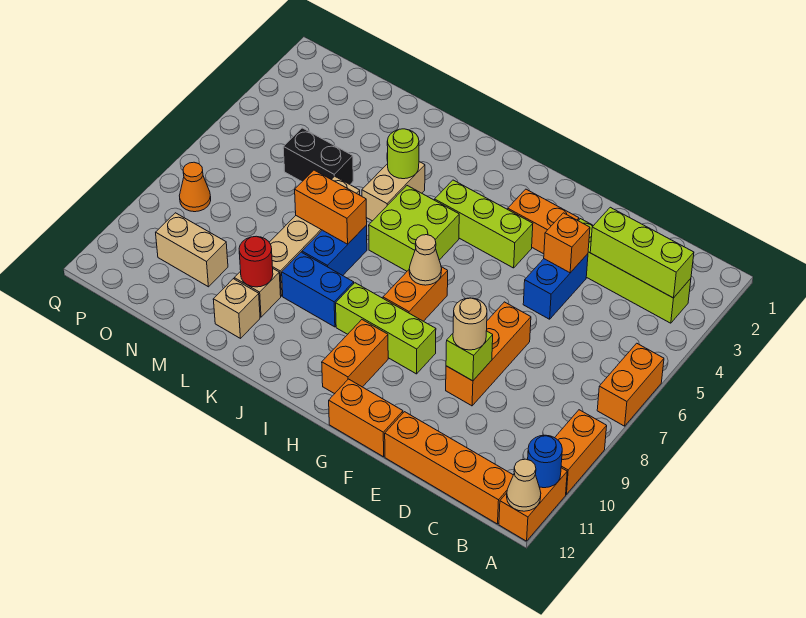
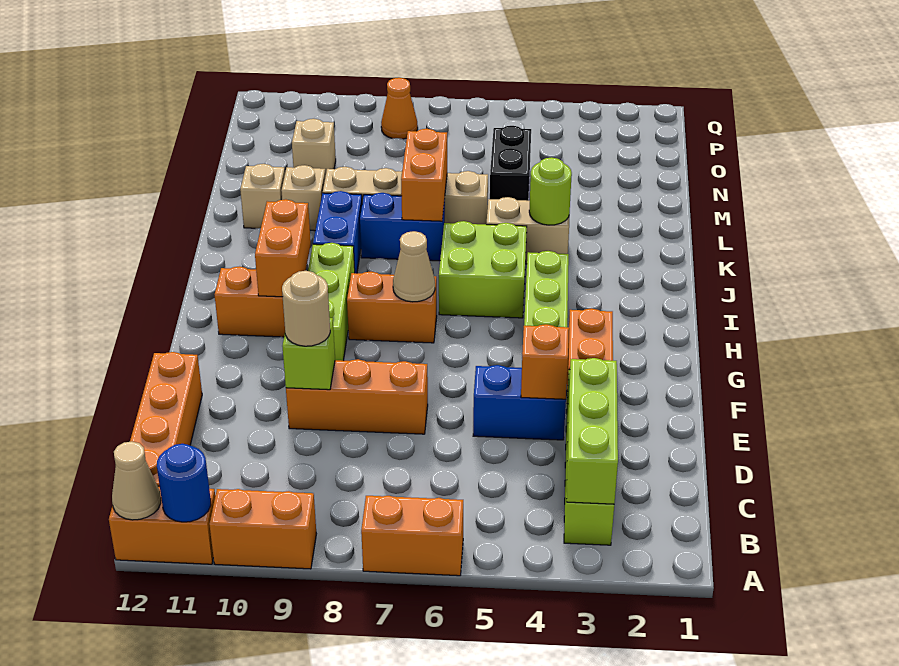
orange 1x2 brick [329,379,403,457] -> orange 1x2 brick moved to [255,199,311,297]
red 1x1 round brick [239,236,273,287] -> none
tan 1x2 brick [156,213,228,287] -> tan 1x1 brick [292,119,336,176]

